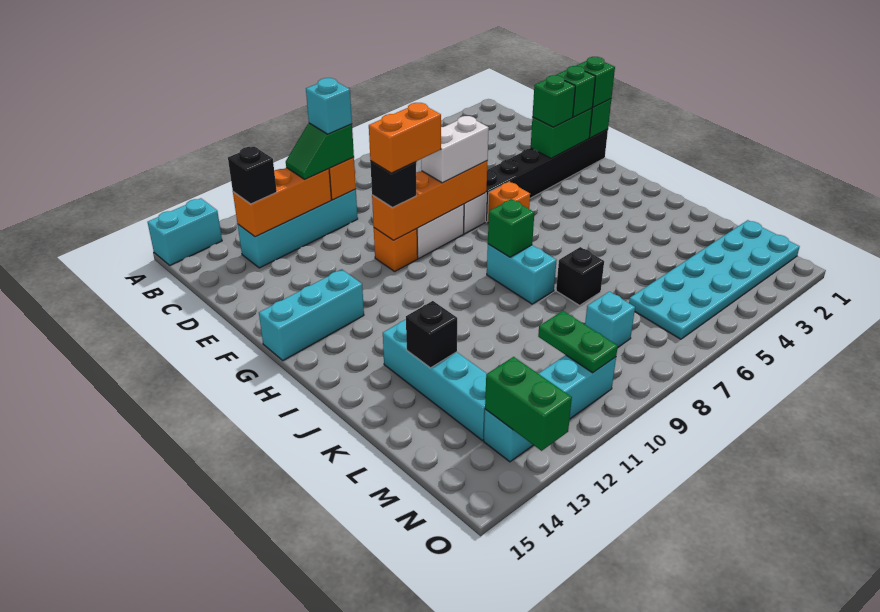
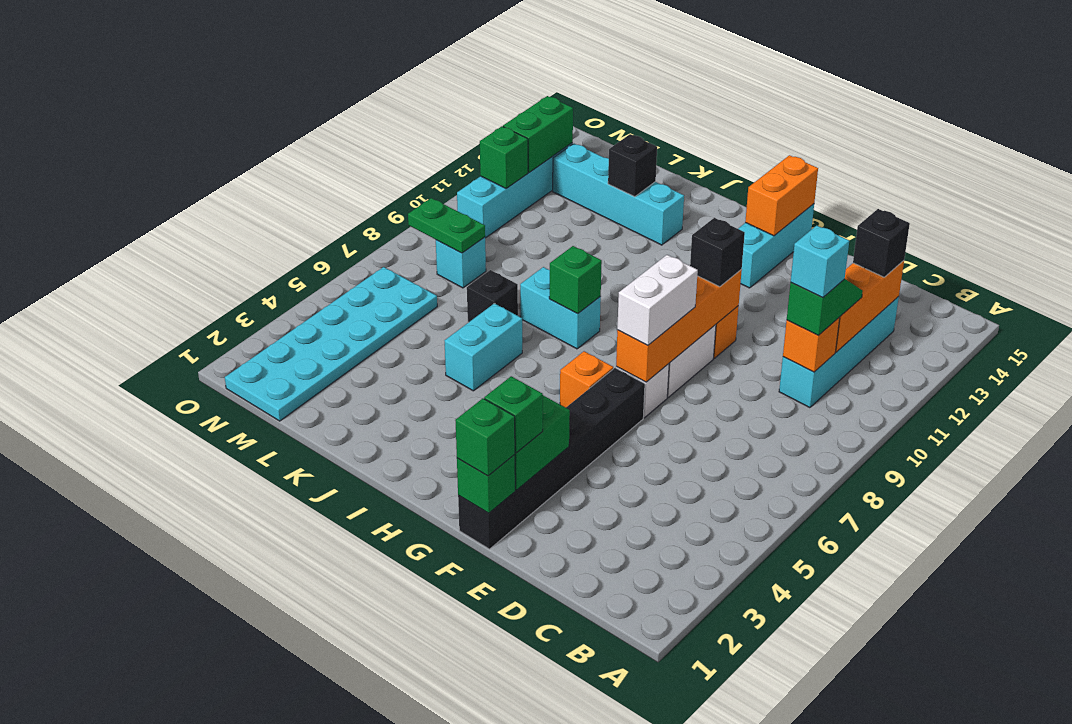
cyan 1x2 brick [148,198,222,265] -> cyan 1x2 brick moved to [445,303,522,391]
green 1x1 brick [532,75,575,127] -> green 1x1 brick moved to [480,126,528,189]
orange 1x2 brick [369,103,441,173] -> orange 1x2 brick moved to [745,155,818,236]
green 1x2 plate [538,311,618,373] -> green 1x2 plate moved to [408,198,485,253]
green 1x2 brick [485,357,572,451] -> green 1x2 brick turned to [503,96,573,173]

